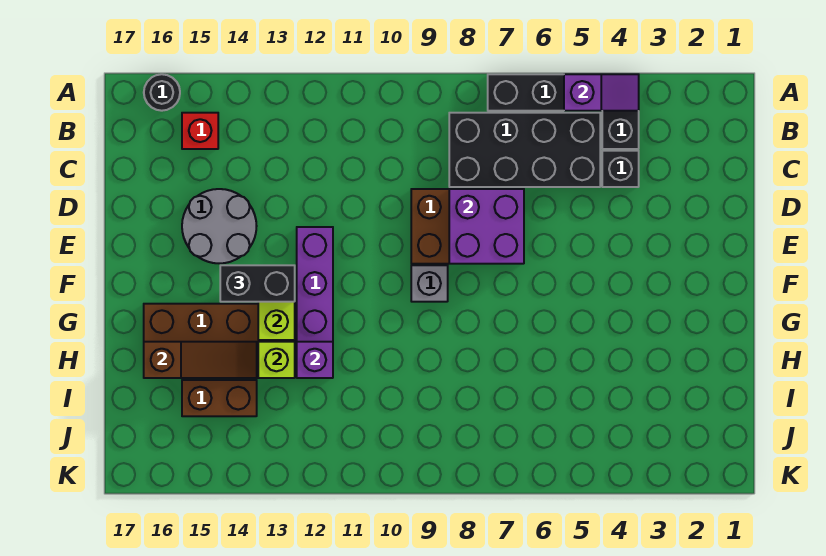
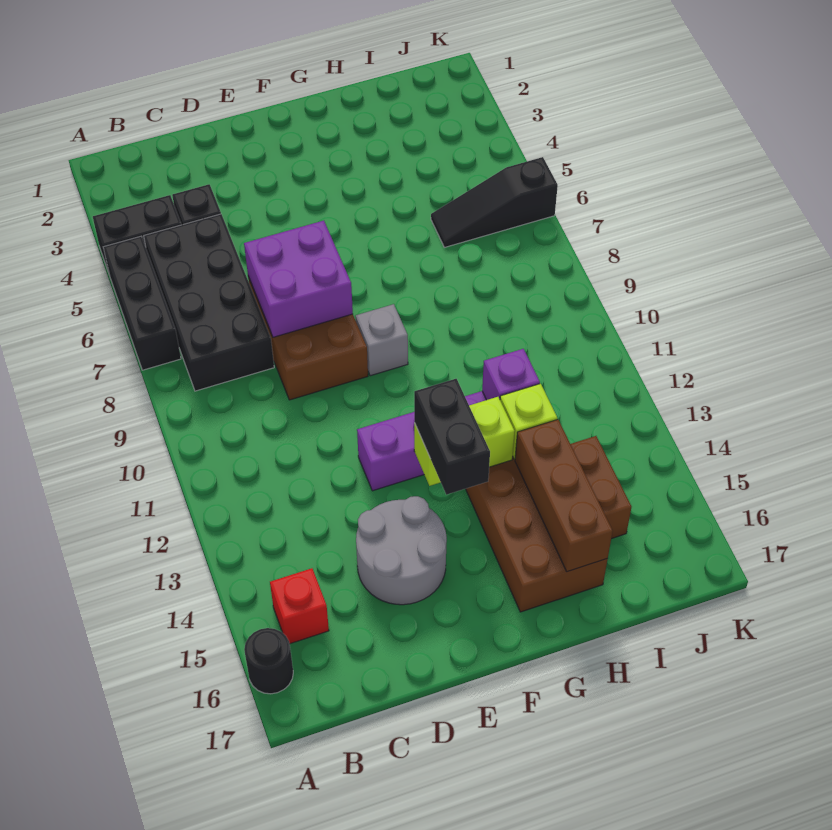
purple 1x2 slope [564,74,639,111] -> none
brown 1x3 slope [144,342,257,378] -> brown 1x3 brick [515,419,613,572]
none -> black 1x3 slope [431,157,558,247]

